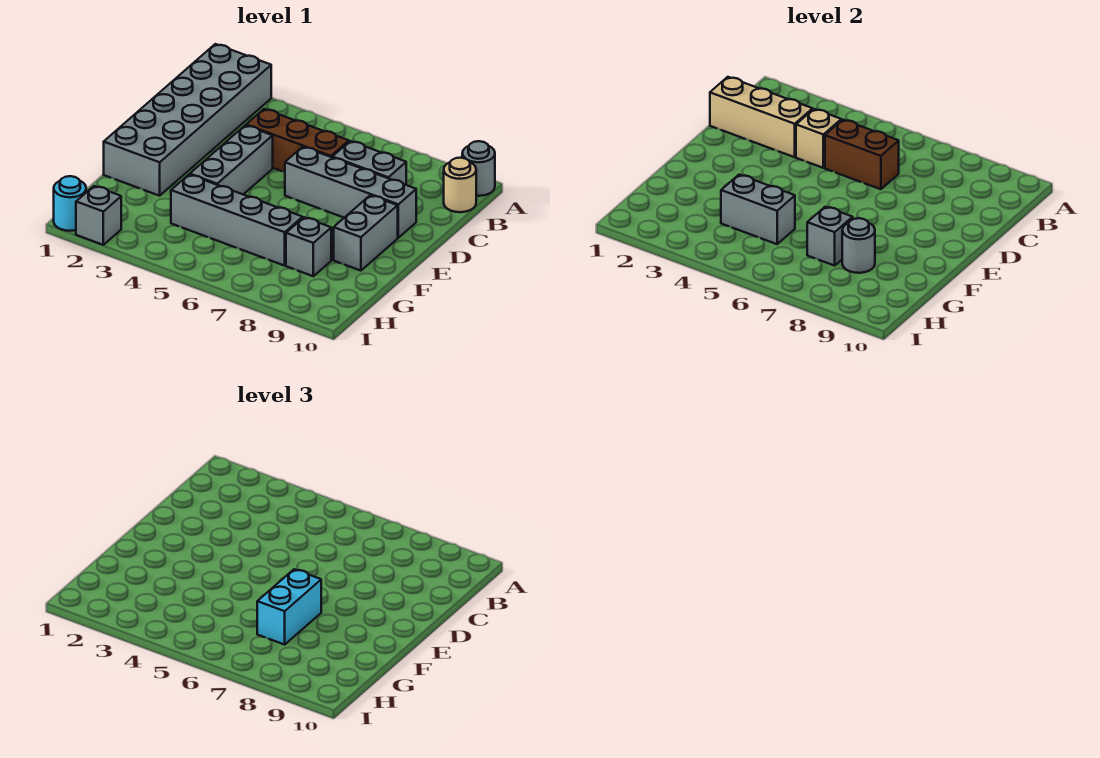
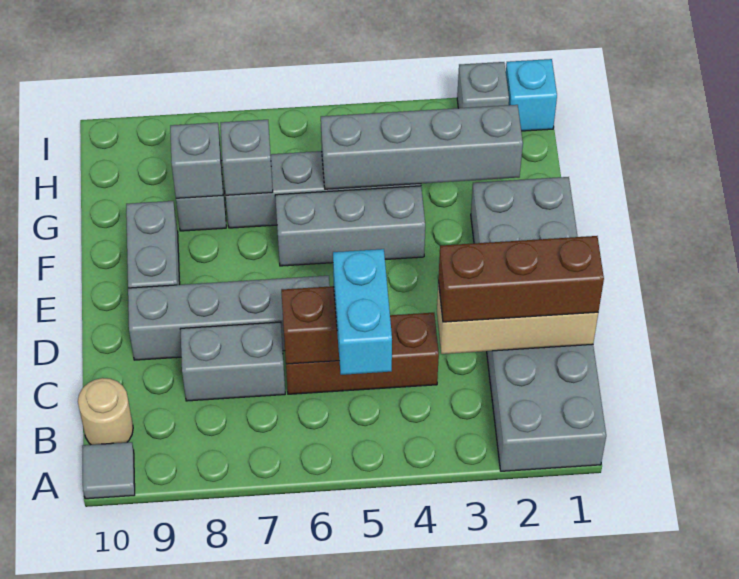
grey 1x1 round brick [462,141,495,196] -> grey 1x1 tile [82,442,135,499]
none -> brown 1x3 brick [438,236,604,322]
tan 1x1 brick [796,109,841,168] -> none
grey 1x3 brick [190,125,273,194] -> grey 1x3 brick turned to [275,186,425,266]
cyan 1x2 brick [257,569,321,645] -> cyan 1x2 brick moved to [333,249,392,375]
grey 1x2 brick [721,175,795,244] -> grey 1x4 brick [321,105,523,189]
grey 1x1 round brick [842,218,875,273] -> grey 1x1 brick [170,123,223,198]
cyan 1x1 round brick [54,176,86,231] -> cyan 1x1 brick [506,59,557,131]

